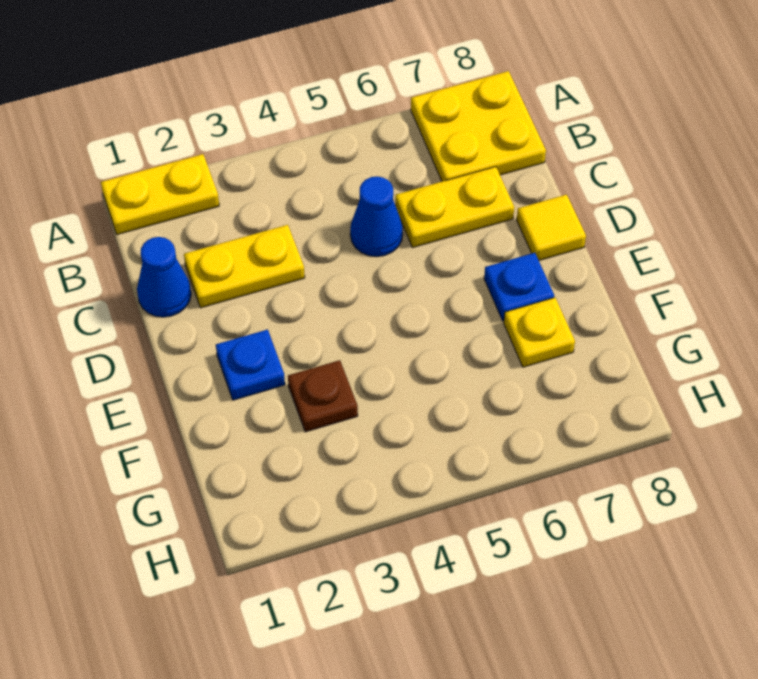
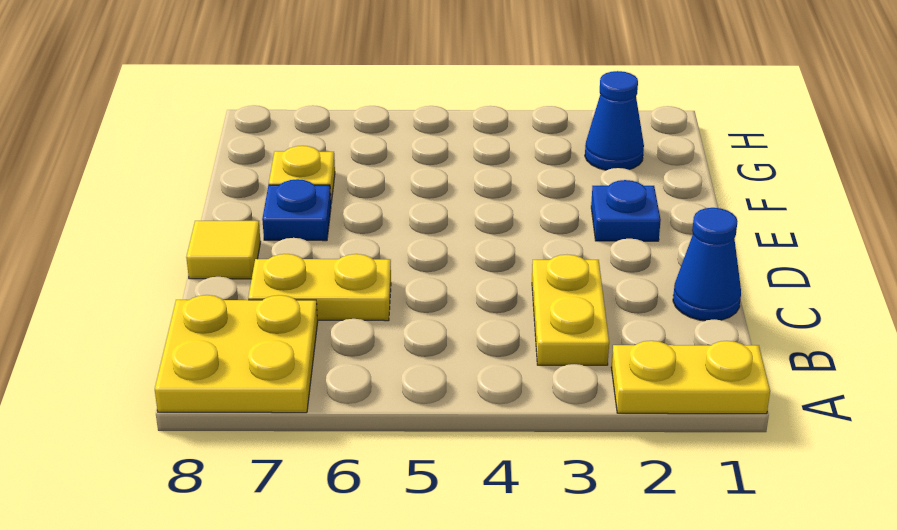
yellow 1x2 plate [184,225,305,308] -> yellow 1x2 plate turned to [532,255,609,365]
blue 1x1 cone [350,176,403,257] -> blue 1x1 cone moved to [585,71,644,170]
brown 1x1 plate [288,360,358,432] -> none

